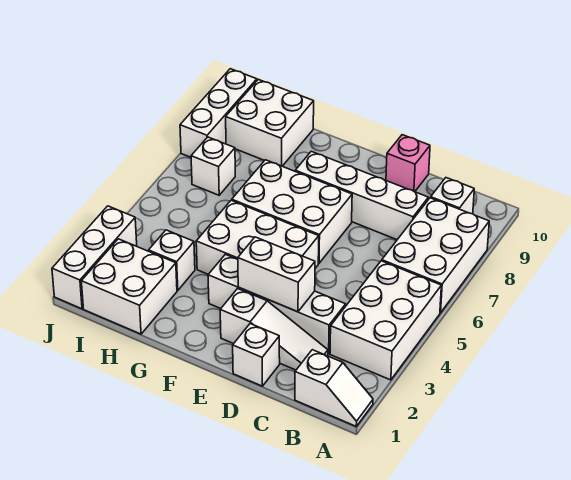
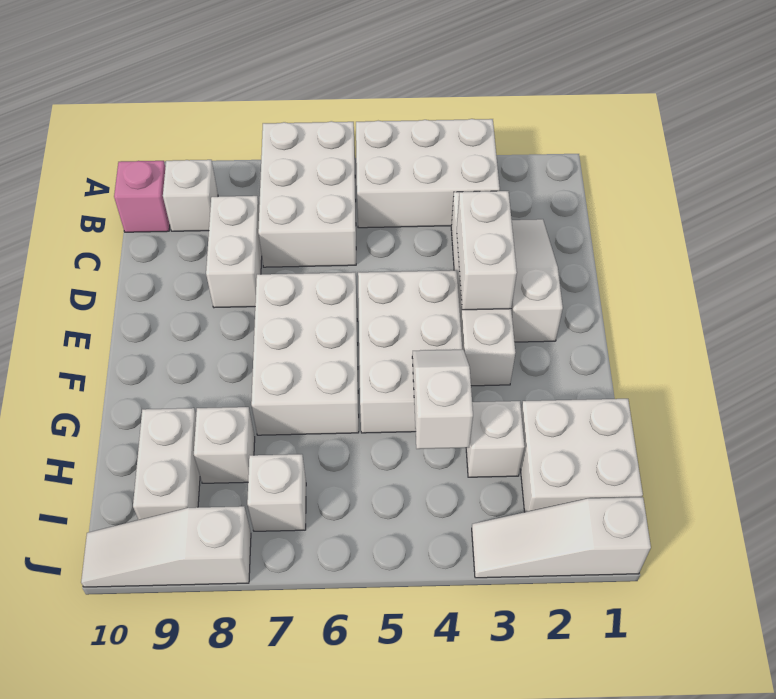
white 1x2 slope [295,350,373,426] -> white 1x2 slope moved to [412,350,473,449]
white 2x3 brick [382,198,489,313] -> white 2x3 brick turned to [258,121,356,267]
white 1x4 brick [295,151,428,240] -> white 1x2 brick [206,196,262,308]
white 1x1 brick [233,324,280,386] -> white 1x1 brick moved to [194,407,255,483]
pink 1x1 brick [386,135,430,192] -> pink 1x1 brick moved to [114,161,170,232]
white 2x2 brick [226,79,314,166] -> white 1x2 brick [133,408,200,520]
white 1x3 brick [52,206,137,309] -> white 1x3 slope [472,497,651,578]
white 1x3 brick [180,69,257,157] -> white 1x3 slope [81,506,251,587]

